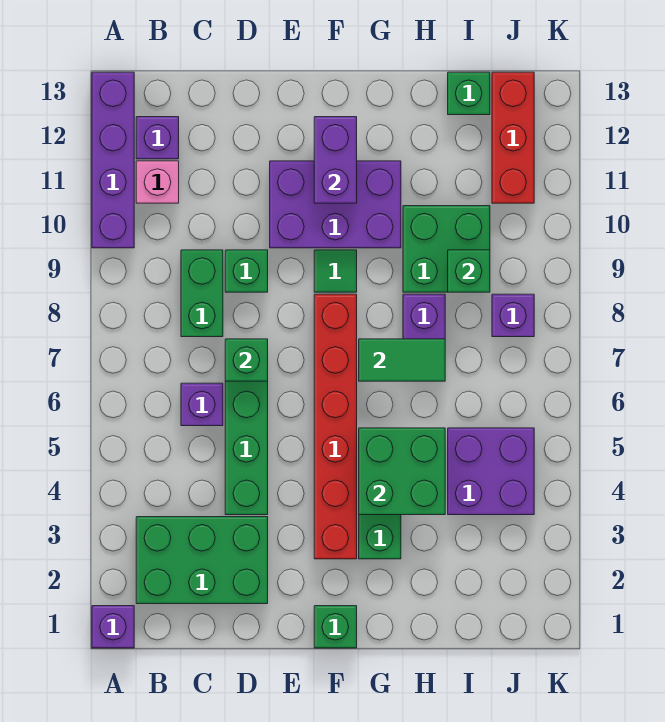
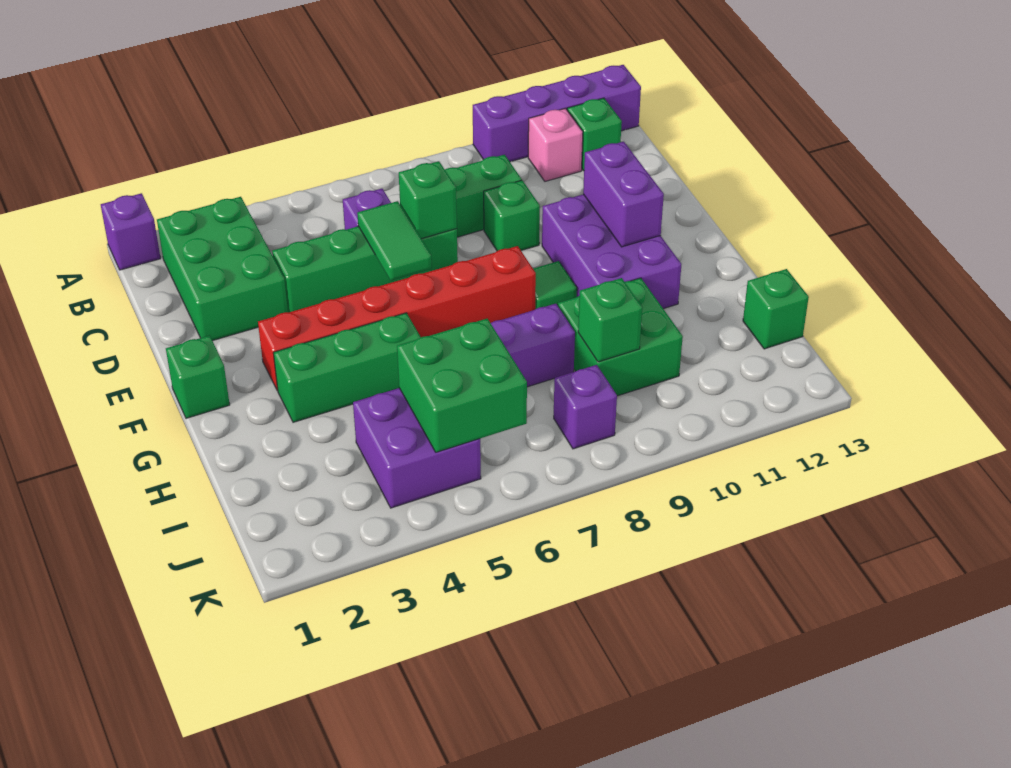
purple 1x1 brick [136,117,179,159] -> green 1x1 brick [567,98,622,171]
purple 1x2 brick [314,117,357,203] -> purple 1x2 brick turned to [583,142,664,247]
green 2x2 brick [359,428,445,515] -> green 2x2 brick moved to [397,319,527,452]
green 1x2 tile [359,339,445,381] -> green 1x2 tile moved to [357,201,432,281]
red 1x3 brick [492,72,534,203] -> none

